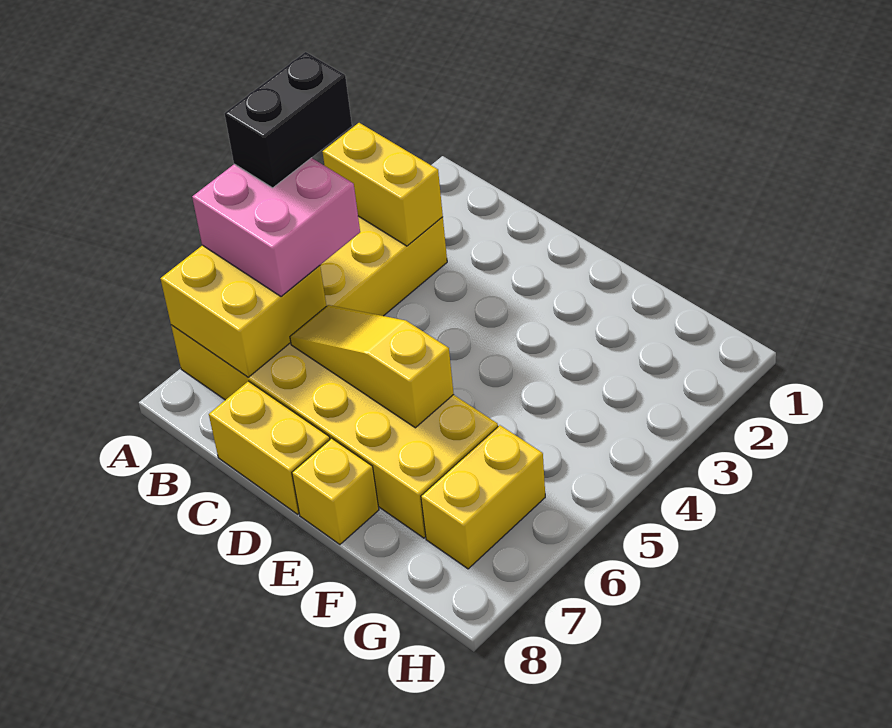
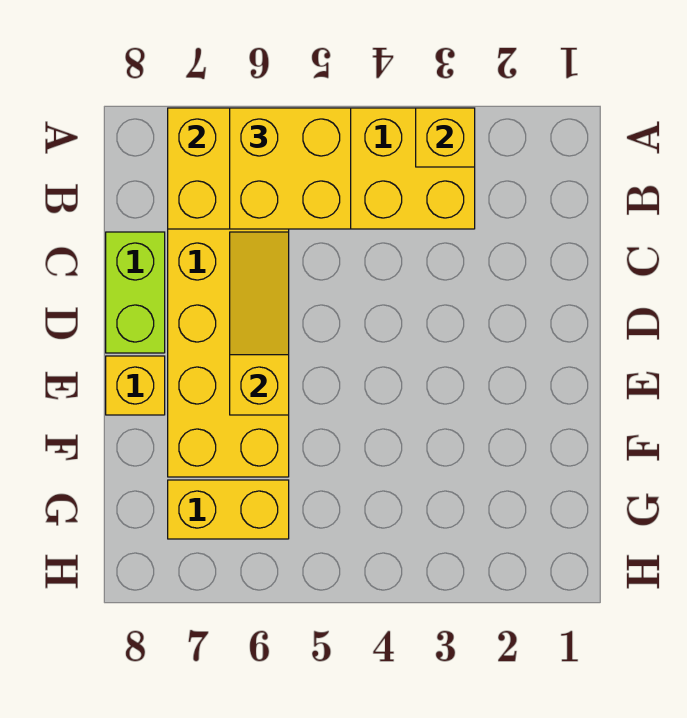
yellow 1x2 brick [322,123,443,246] -> yellow 1x1 brick [416,108,475,167]
black 1x2 brick [225,52,352,188] -> none
pink 2x2 brick [192,158,360,297] -> yellow 2x2 brick [230,108,351,229]
yellow 1x2 brick [209,381,330,514] -> lime 1x2 brick [106,232,165,353]

